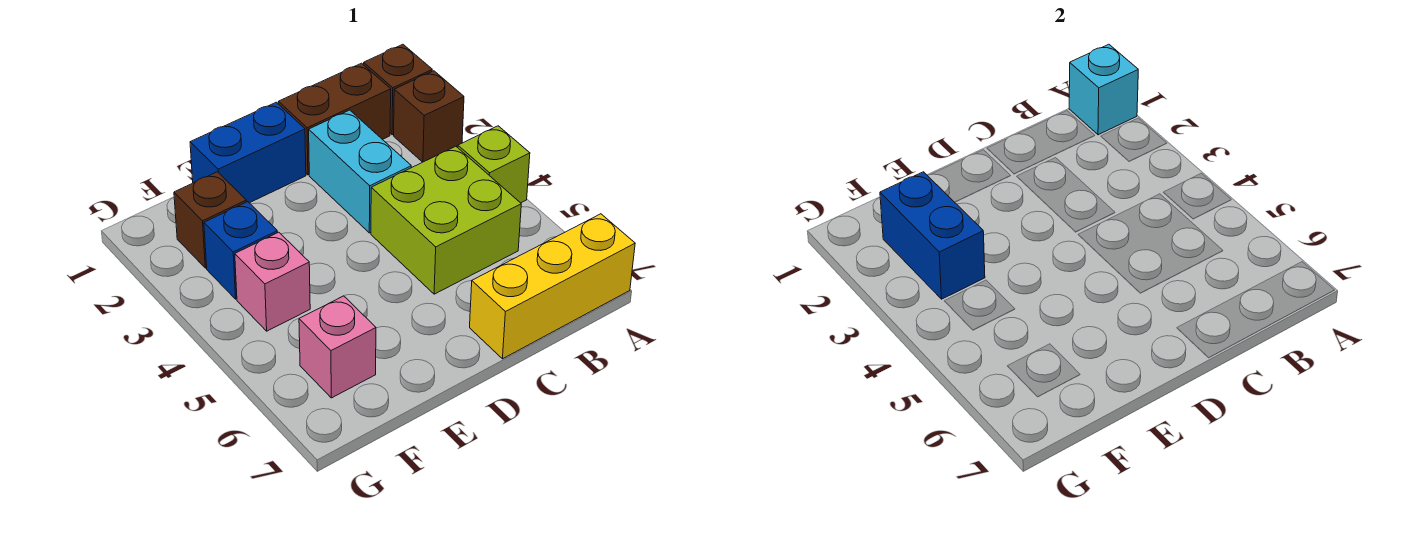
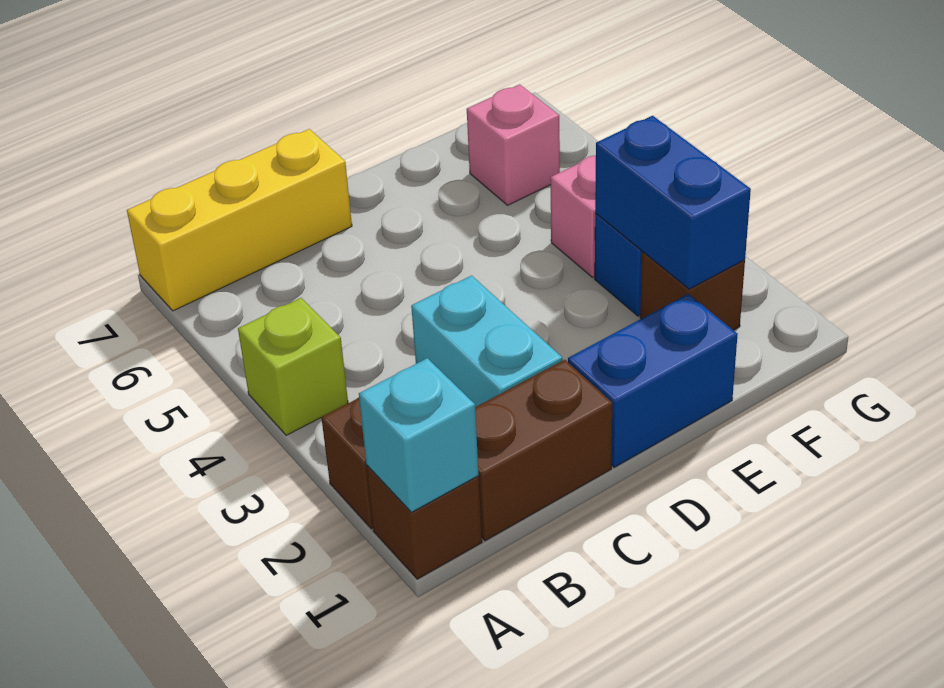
lime 2x2 brick [371,146,521,294] -> none

